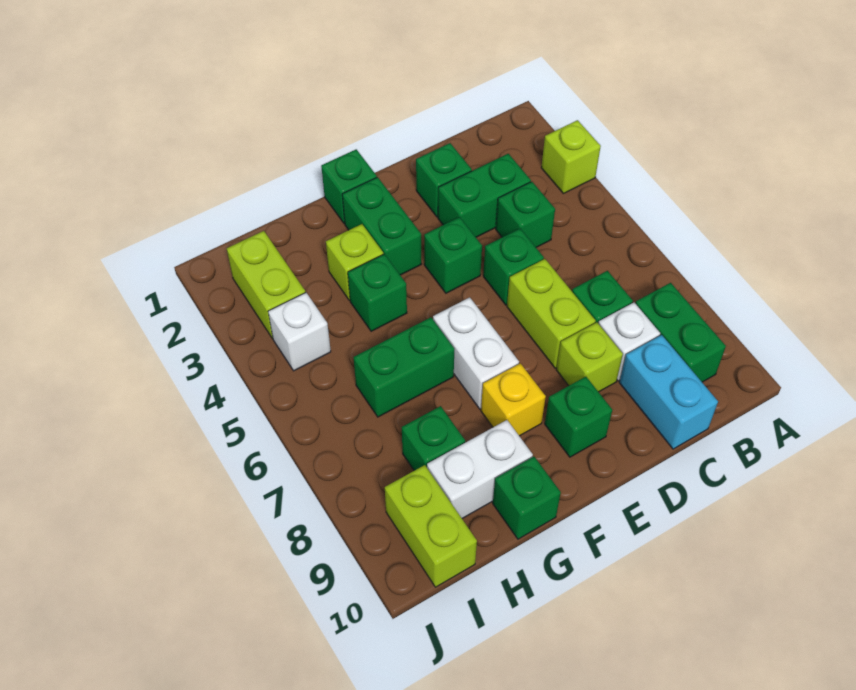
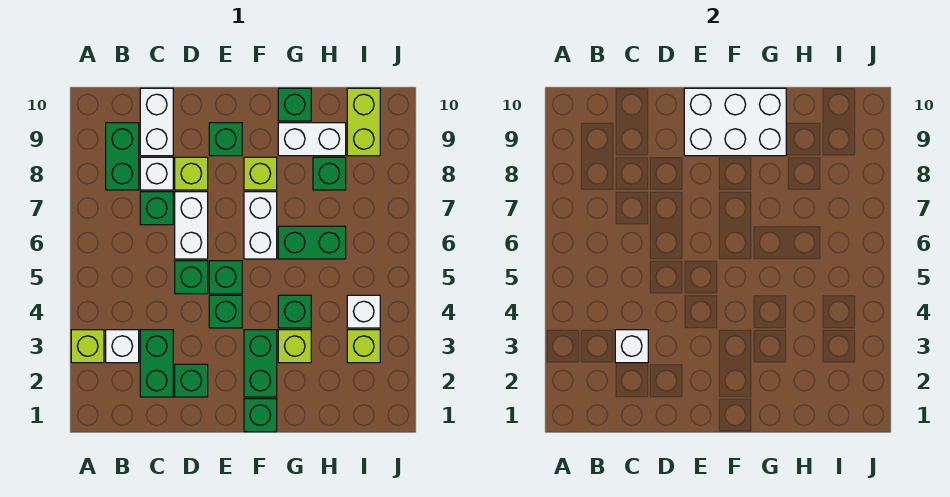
none -> white 1x1 brick [106,330,139,363]
green 1x2 brick [438,154,531,237] -> green 1x2 brick turned to [140,330,173,397]
none -> white 1x1 brick [615,330,648,363]
green 1x1 brick [496,182,555,247] -> green 1x1 brick moved to [209,261,242,294]
cyan 1x2 brick [619,335,718,449] -> white 1x2 brick [140,88,173,156]
lime 1x2 brick [507,259,596,368] -> white 1x2 brick [175,192,208,259]
none -> white 2x3 brick [684,88,786,156]
yellow 1x1 brick [481,363,546,436] -> lime 1x1 brick [244,157,277,190]
lime 1x2 brick [227,231,306,339] -> lime 1x1 brick [347,330,380,363]

